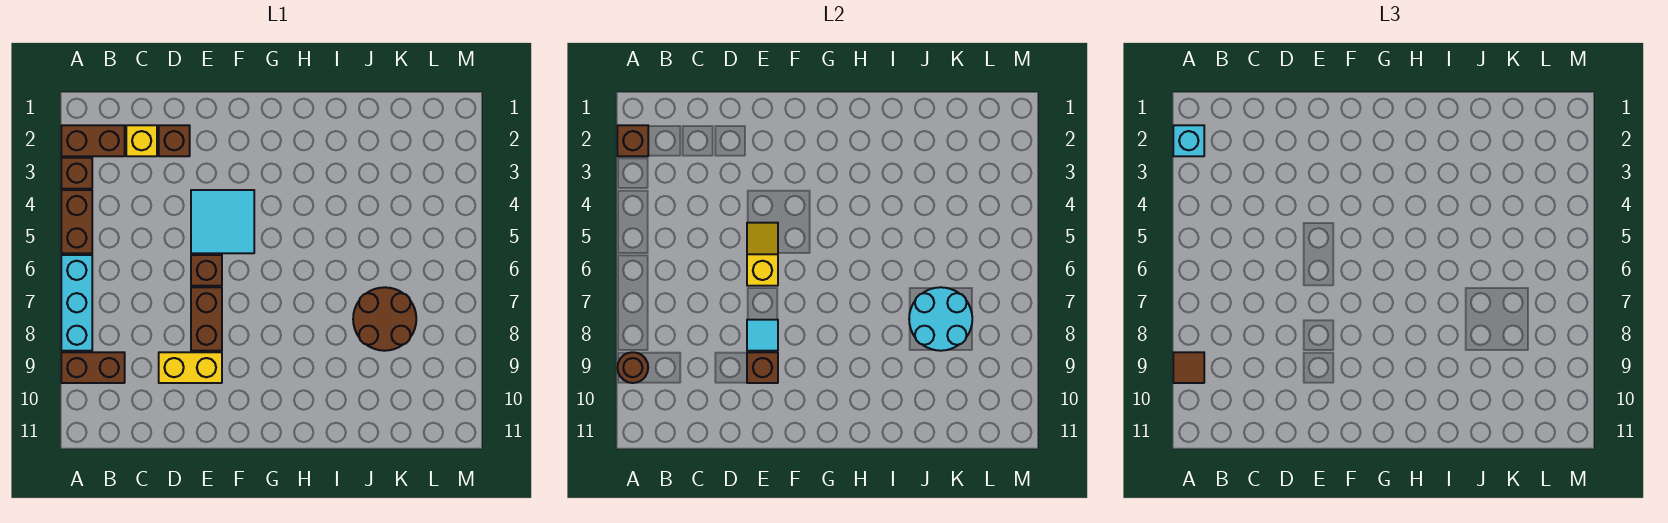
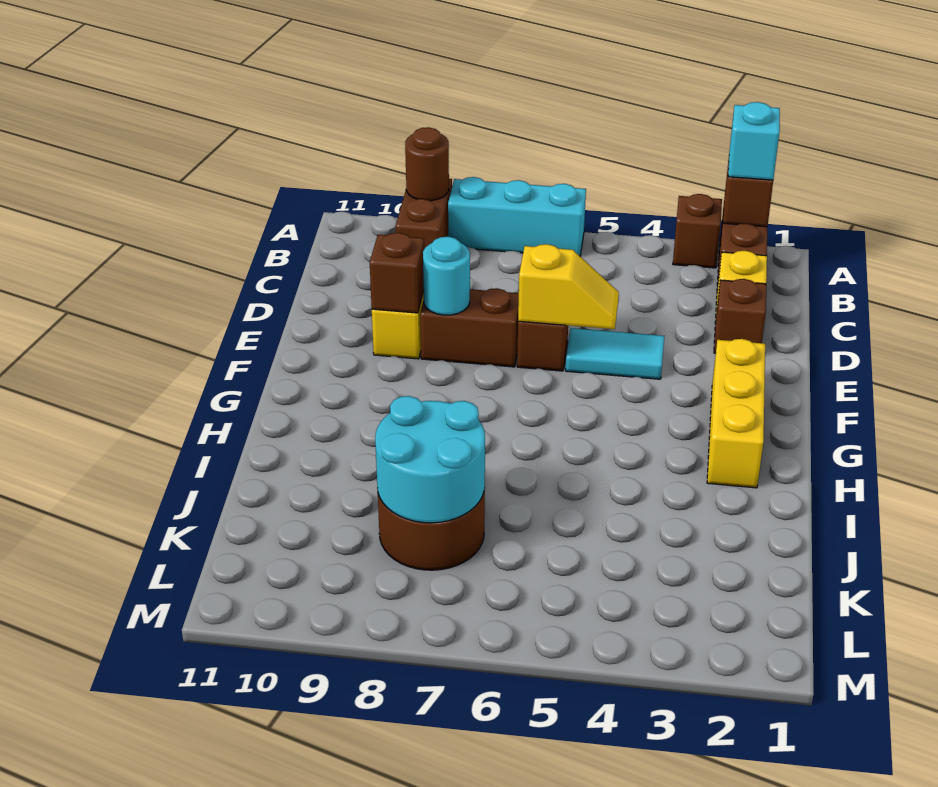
brown 1x2 brick [61,190,92,253] -> none
brown 1x1 tile [1173,352,1204,383] -> none
cyan 2x2 tile [191,190,254,253] -> cyan 1x2 tile [566,328,664,379]
cyan 1x1 tile [747,320,778,351] -> cyan 1x1 round brick [423,237,470,315]
none -> yellow 1x3 brick [707,339,765,488]

